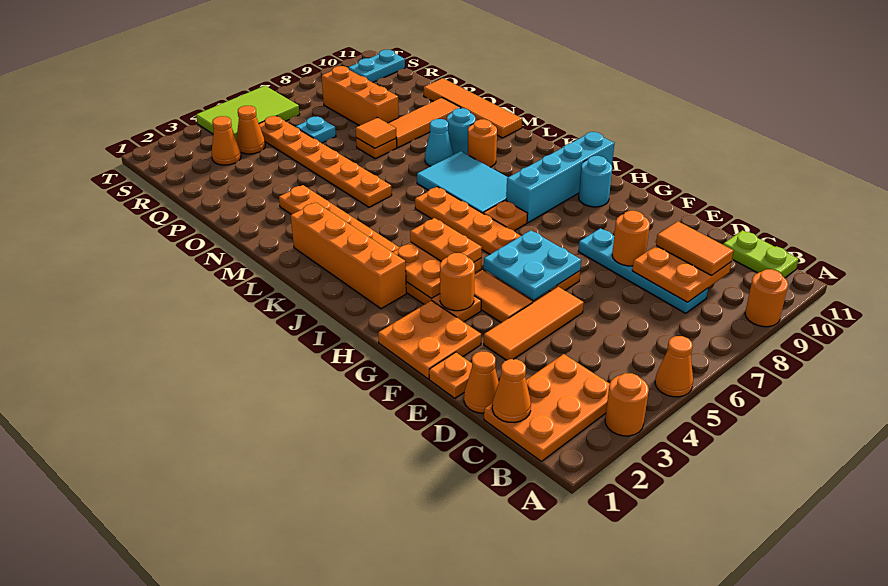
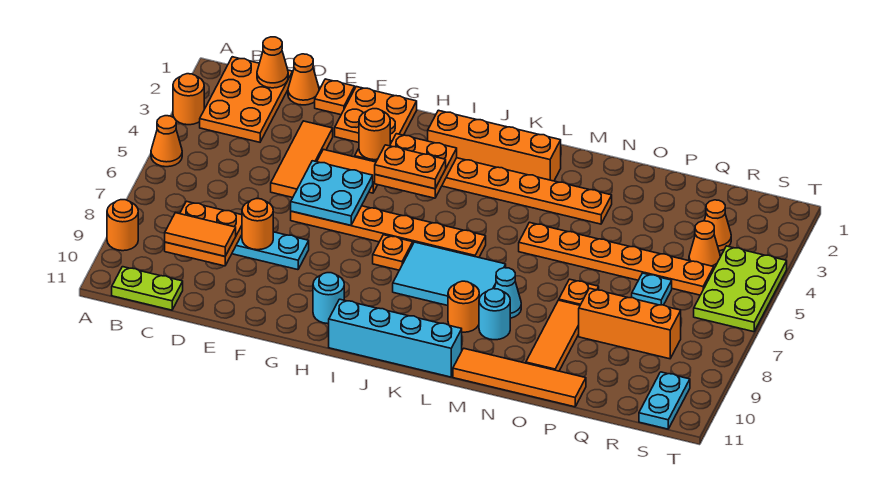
cyan 1x4 brick [506,132,614,223] -> cyan 1x4 brick turned to [329,299,462,377]
orange 1x1 tile [356,118,396,148] -> none
lime 2x3 tile [196,86,300,140] -> lime 2x3 plate [694,246,787,332]

